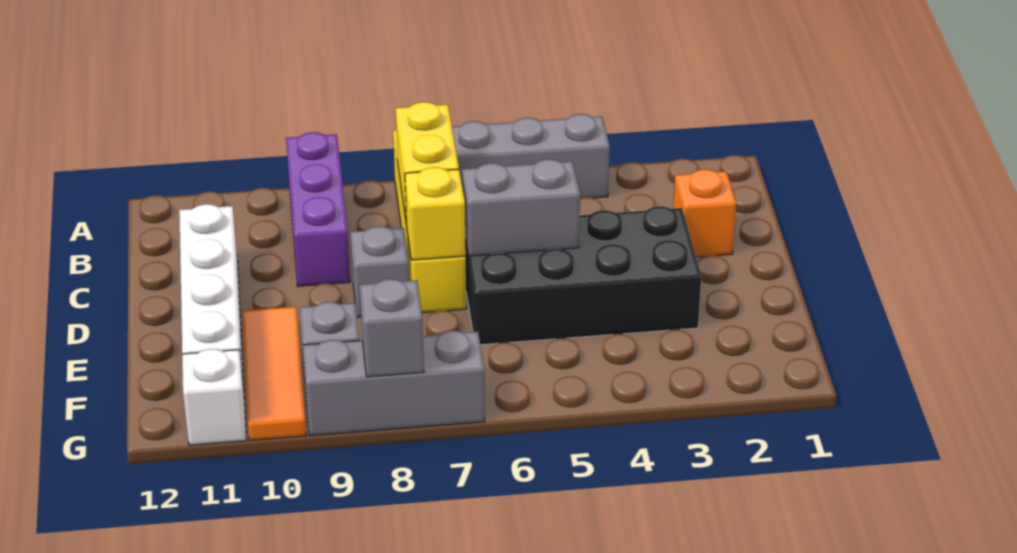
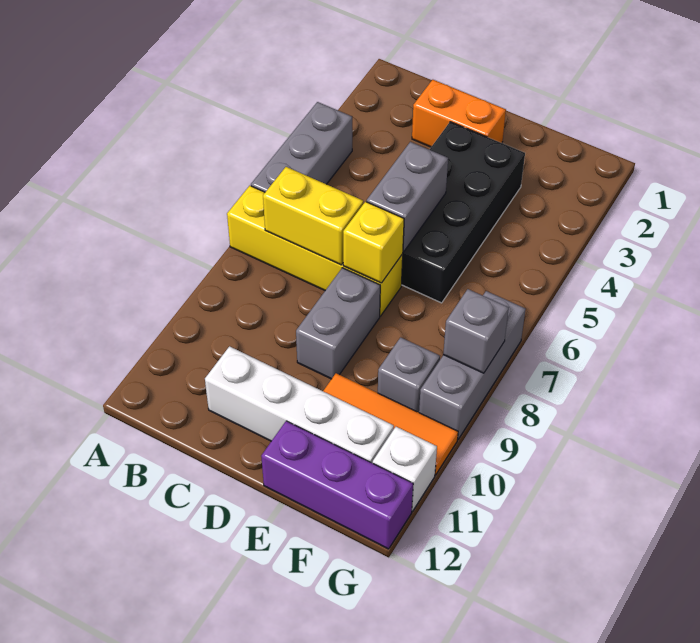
purple 1x3 brick [286,132,350,286] -> purple 1x3 brick moved to [261,421,413,549]
orange 1x1 brick [673,169,736,257] -> orange 1x2 brick [412,80,506,147]
grey 1x1 brick [350,226,409,317] -> grey 1x2 brick [296,268,380,379]

